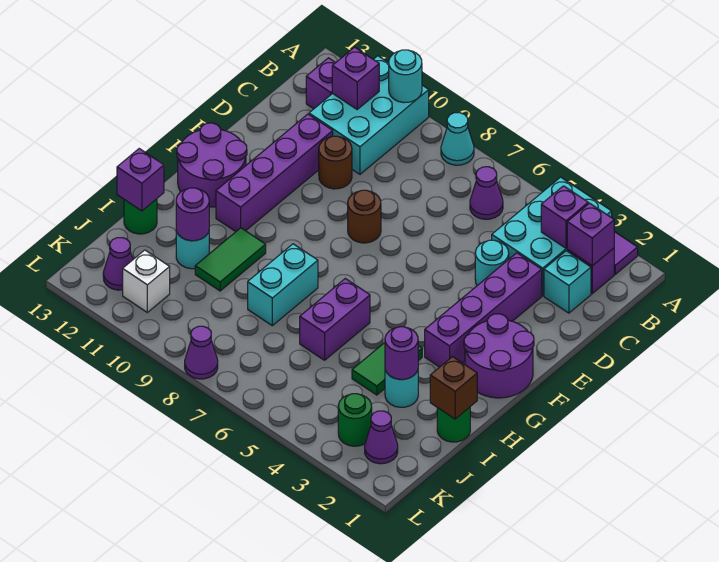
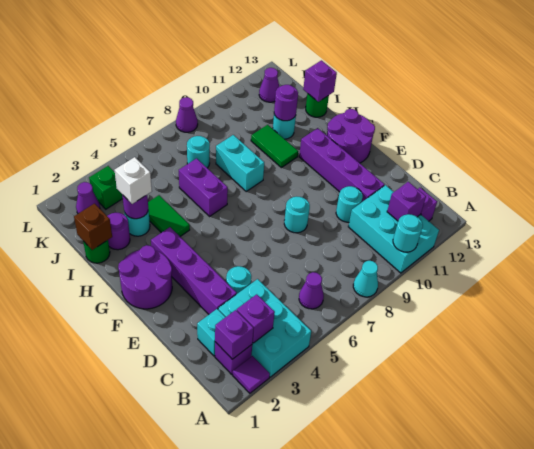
brown 1x1 round brick [319,136,352,189] -> cyan 1x1 round brick [336,186,363,222]
brown 1x1 round brick [348,190,381,243] -> cyan 1x1 round brick [284,197,310,233]
none -> purple 1x1 round brick [107,213,130,250]
none -> cyan 1x1 round brick [187,136,210,168]
green 1x1 round brick [338,394,372,446] -> green 1x1 brick [89,166,123,209]
white 1x1 brick [123,250,170,312] -> white 1x1 brick moved to [114,157,152,204]

